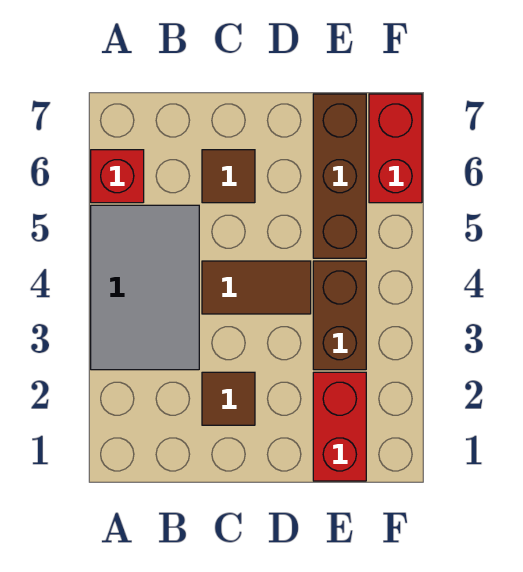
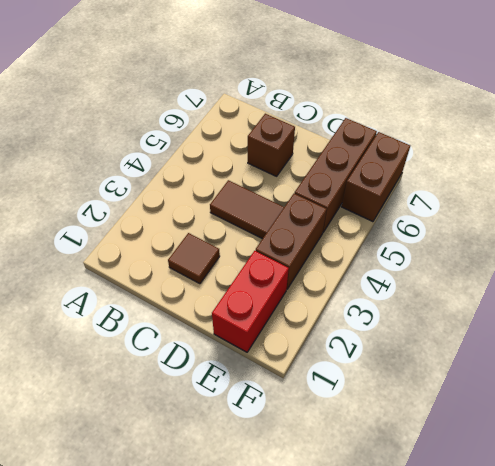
grey 2x3 tile [91,205,199,370] -> none
red 1x1 brick [91,150,144,203] -> none
brown 1x1 tile [202,150,255,203] -> brown 1x1 brick [248,114,295,176]
red 1x2 brick [369,94,422,203] -> brown 1x2 brick [342,132,410,222]

